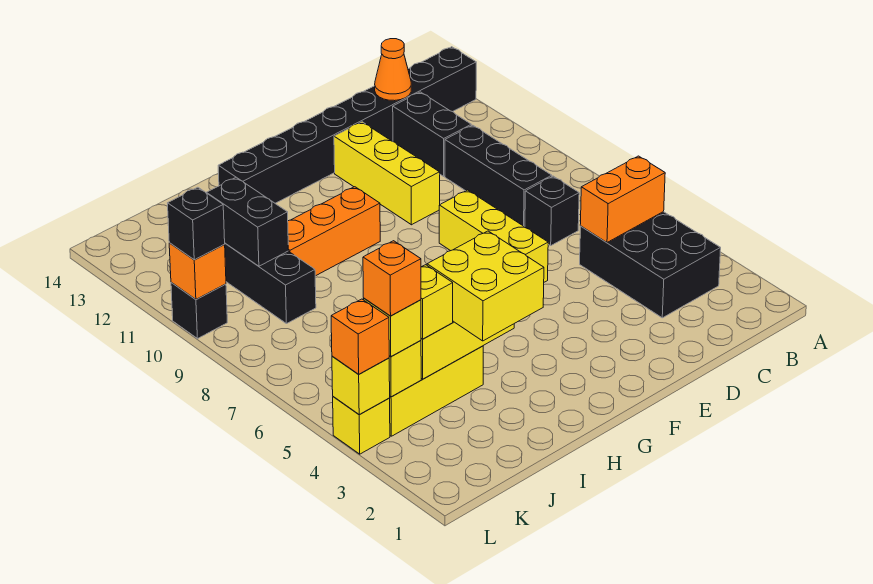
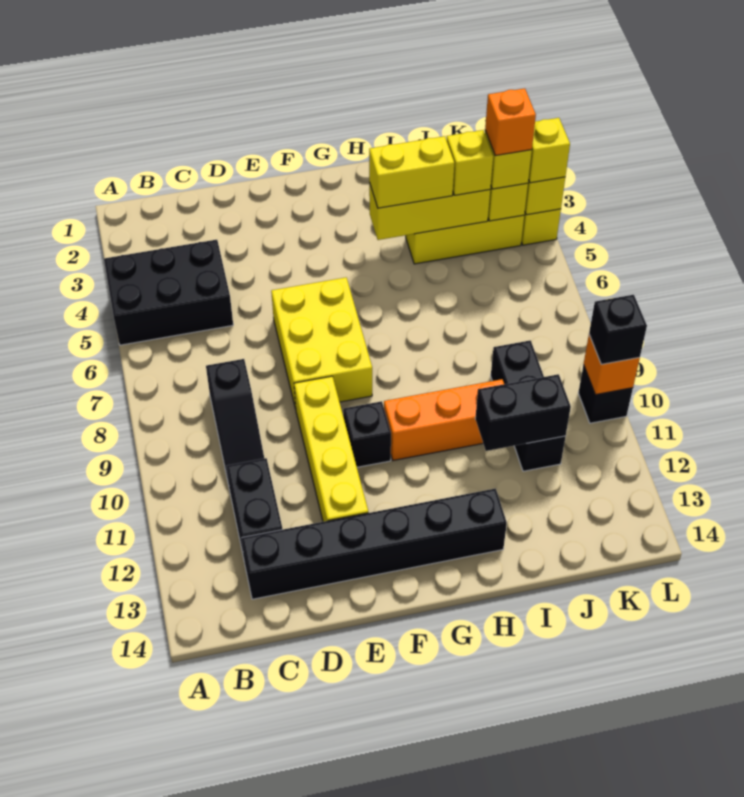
black 1x8 brick [218,47,476,203] -> black 1x6 brick [241,489,507,599]
black 2x3 brick [580,212,721,318] -> black 2x3 brick turned to [104,240,233,345]
orange 1x2 brick [580,156,665,242] -> none
black 1x1 brick [525,176,579,245] -> black 1x1 brick moved to [343,401,391,467]
black 1x3 brick [445,125,552,227] -> black 1x3 slope [206,359,264,485]
orange 1x1 cone [375,39,411,101] -> none
yellow 1x3 brick [439,190,548,282] -> yellow 2x3 brick [271,277,372,409]
yellow 1x3 brick [334,122,440,225] -> yellow 1x4 brick [294,376,368,522]
yellow 2x2 brick [427,231,544,341] -> yellow 1x2 brick [369,136,454,208]
black 1x2 brick [206,177,289,266] -> black 1x2 brick turned to [475,374,571,451]
orange 1x1 brick [331,299,389,374] -> yellow 1x1 brick [529,118,570,183]

